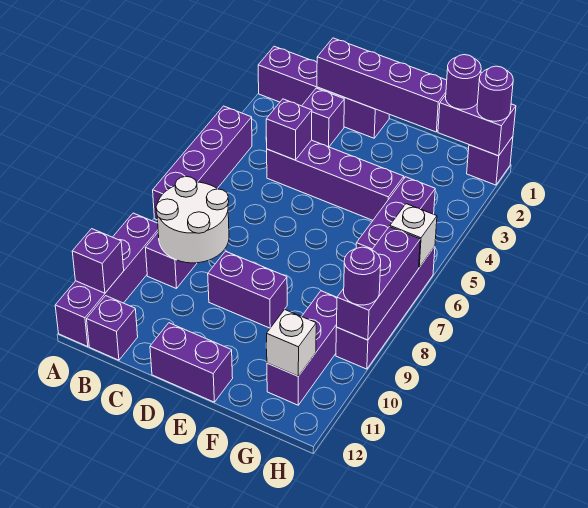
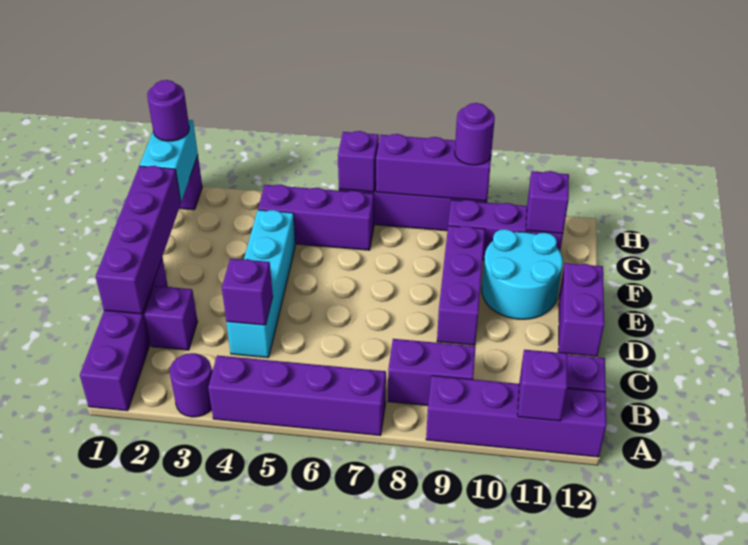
white 2x2 round brick [156,176,229,263] -> none
purple 1x4 brick [267,140,404,220] -> cyan 1x4 brick [226,210,296,358]
purple 1x2 brick [208,251,287,328] -> purple 1x3 brick [437,226,485,345]
none -> cyan 2x2 round brick [482,229,563,319]
purple 1x2 brick [438,95,516,156] -> cyan 1x2 brick [140,120,198,201]
purple 1x1 round brick [446,55,481,109] -> purple 1x1 round brick moved to [170,353,212,417]
white 1x1 brick [267,309,316,376] -> purple 1x1 brick [526,171,569,234]
white 1x1 brick [390,204,437,267] -> purple 1x1 brick [338,131,379,192]

